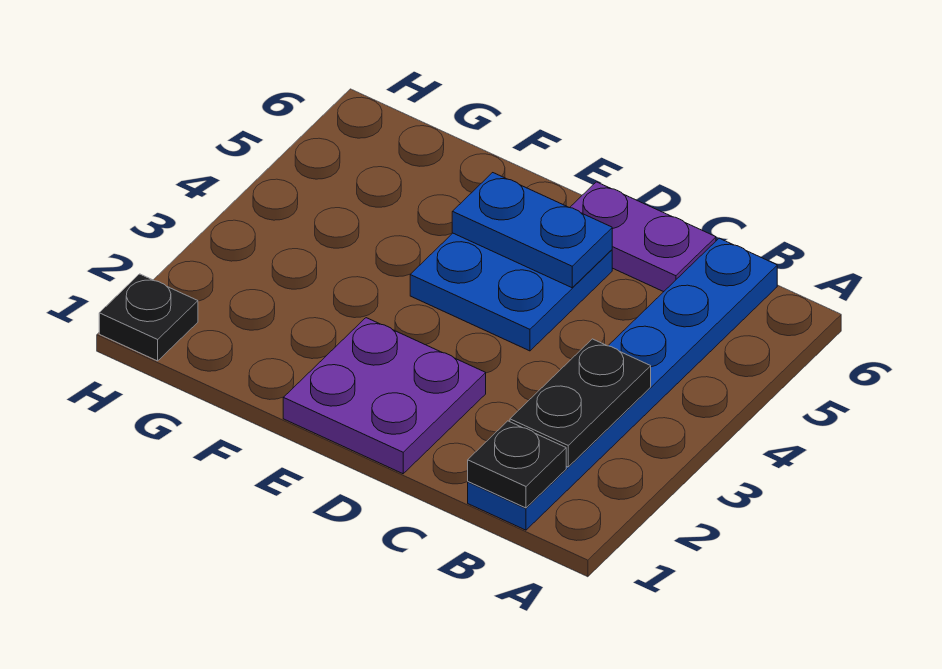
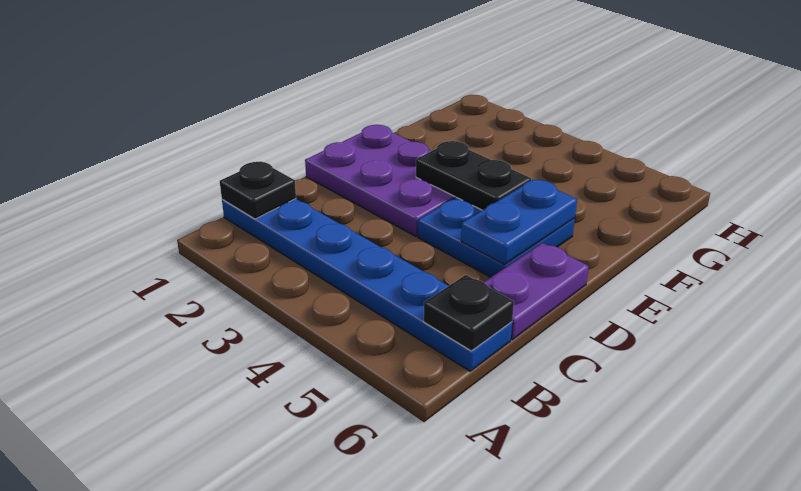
black 1x2 plate [510,339,651,467] -> black 1x2 plate moved to [416,141,531,210]
purple 2x2 plate [283,318,486,474] -> purple 2x3 plate [305,125,456,236]
black 1x1 plate [99,274,198,361] -> black 1x1 plate moved to [424,275,514,351]

